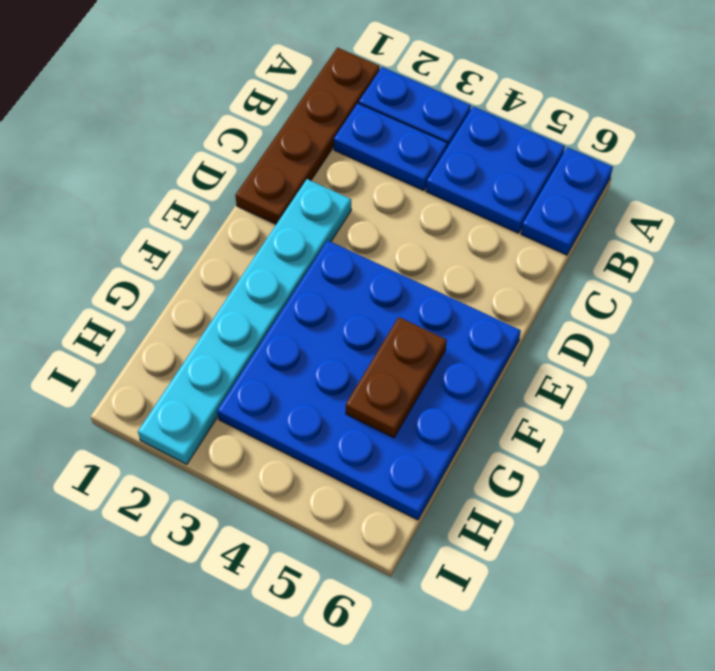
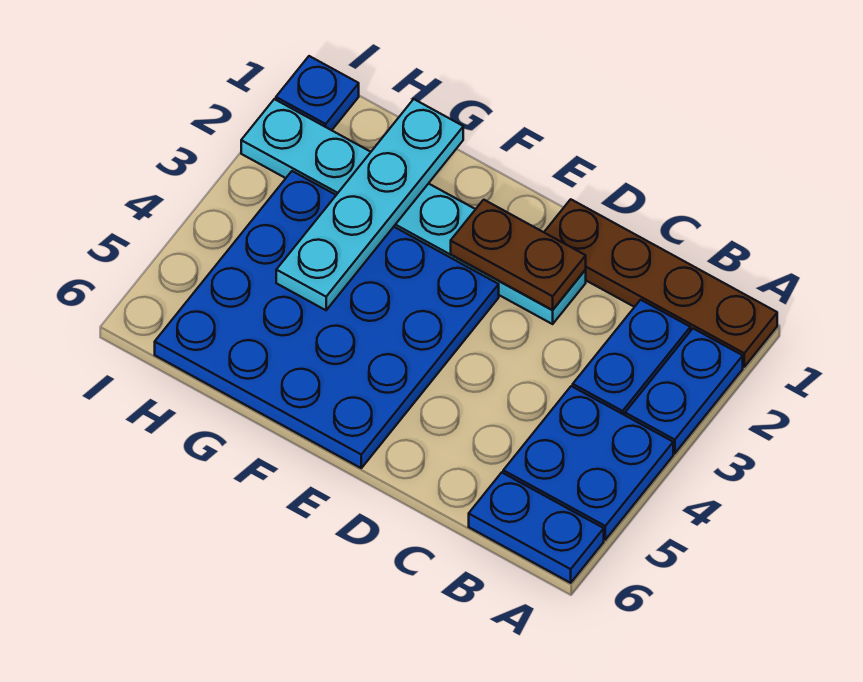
brown 1x2 plate [346,317,447,438] -> brown 1x2 plate moved to [451,200,586,310]
none -> cyan 1x4 plate [276,99,463,310]
none -> blue 1x1 plate [276,56,359,130]

